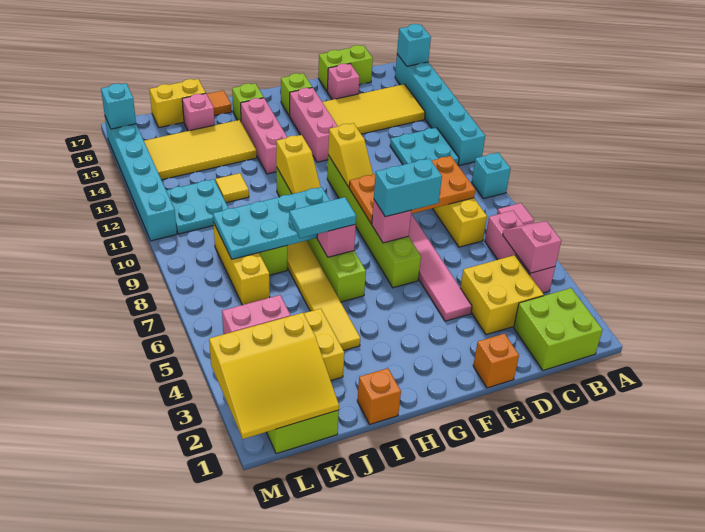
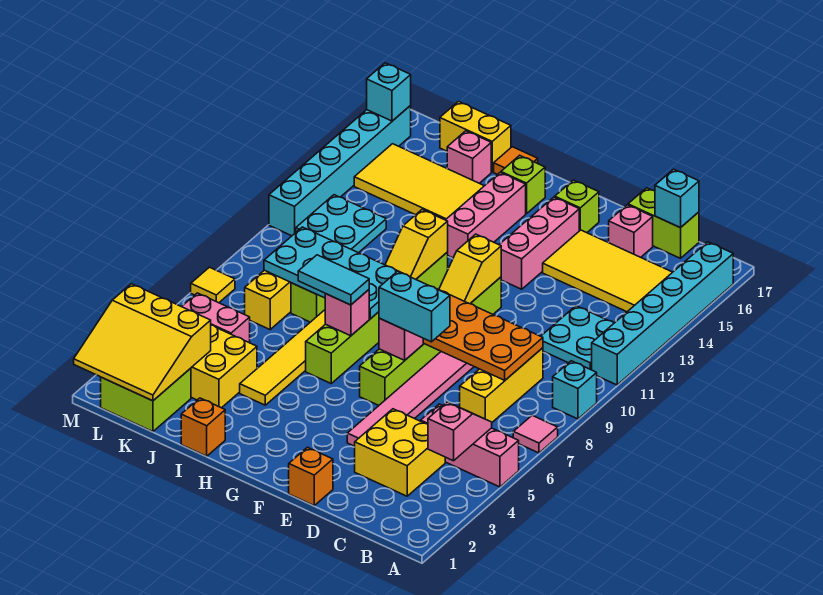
cyan 1x1 brick [397,24,431,66] -> cyan 1x1 brick moved to [655,169,699,228]
lime 2x2 brick [514,288,603,370] -> none
pink 1x3 brick [485,211,555,293] -> pink 1x3 brick turned to [421,404,519,487]
yellow 1x1 tile [215,173,249,203] -> yellow 1x1 tile moved to [191,267,235,303]

